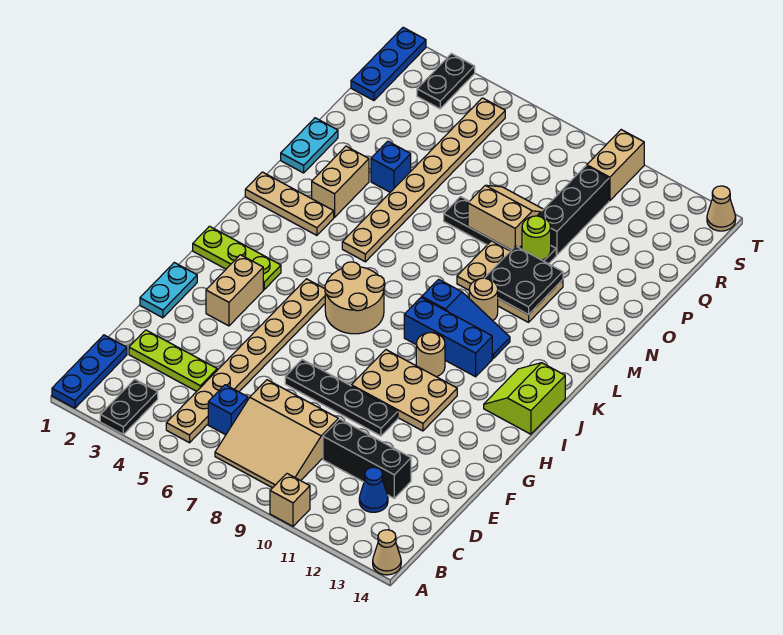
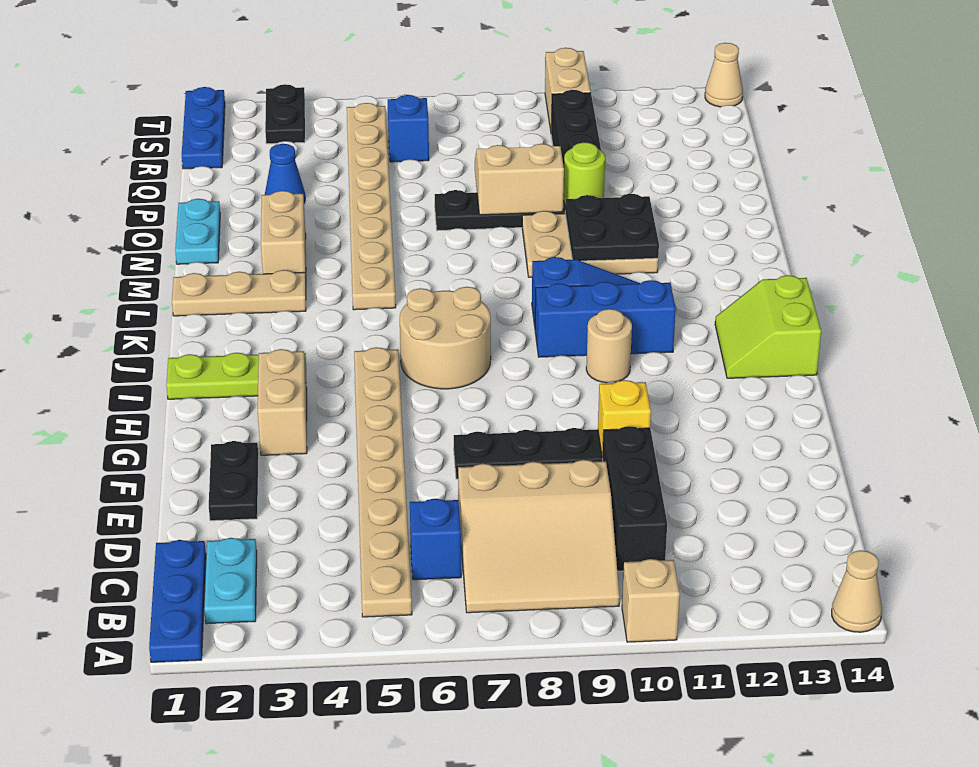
black 1x2 plate [100,379,158,434] -> black 1x2 plate moved to [209,441,259,521]
blue 1x1 cone [359,467,388,512] -> blue 1x1 cone moved to [265,144,305,203]
lime 1x3 plate [129,330,217,391] -> none
black 1x3 brick [323,419,411,498] -> black 1x3 brick turned to [603,426,667,571]
cyan 1x2 plate [140,263,197,318] -> cyan 1x2 plate moved to [204,538,257,624]
none -> yellow 1x1 brick [598,380,651,458]
tan 2x3 plate [351,350,457,431] -> none
tan 1x1 round brick [469,278,498,321] -> none
blue 1x1 brick [371,141,411,192] -> blue 1x1 brick moved to [388,95,429,162]

